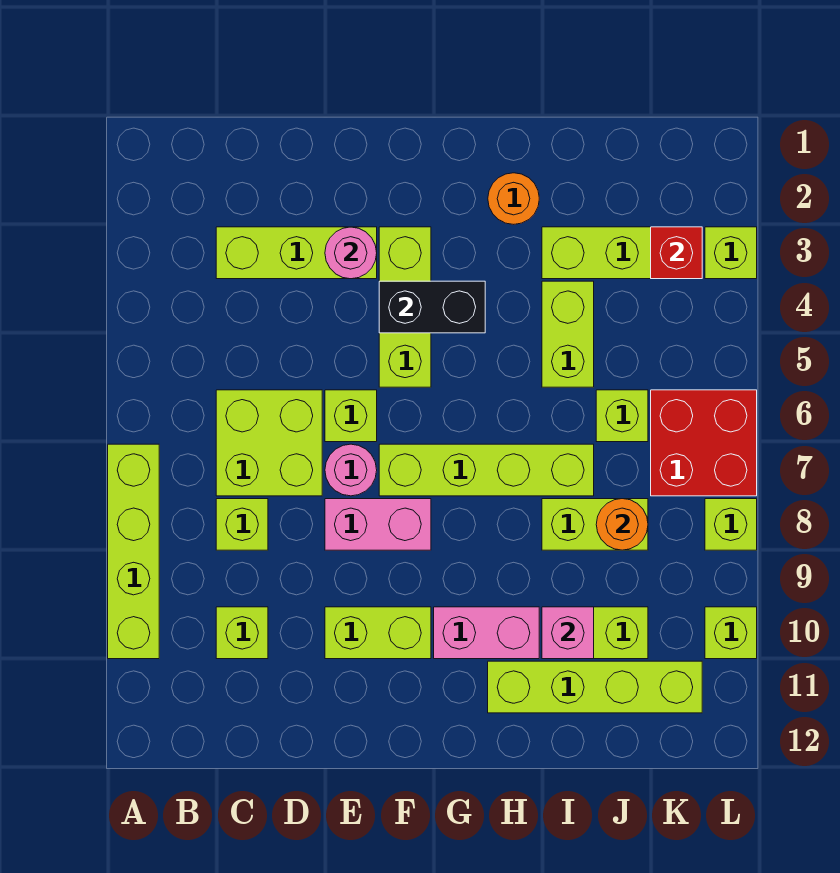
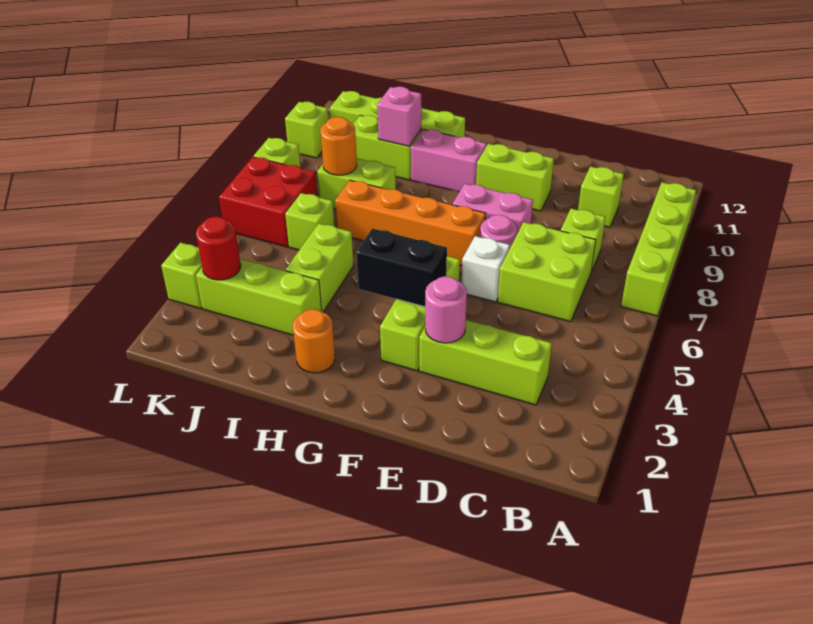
lime 1x1 brick [325,390,377,442] -> white 1x1 brick [462,236,510,302]
lime 1x4 brick [379,444,594,496] -> orange 1x4 brick [335,180,486,266]
red 1x1 brick [651,227,702,279] -> red 1x1 round brick [196,217,241,280]

